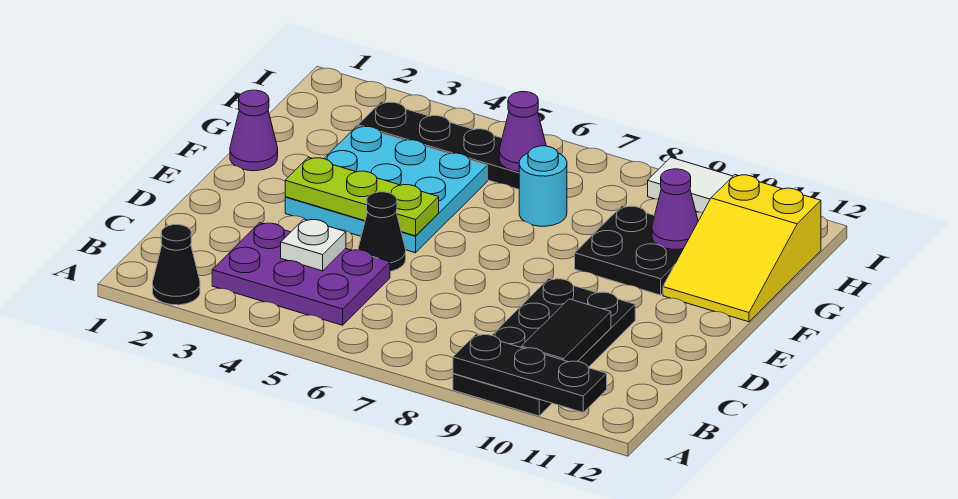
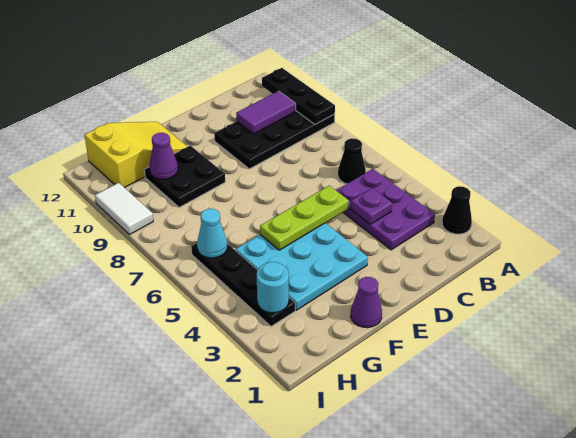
black 1x2 tile [521,299,611,362] -> purple 1x2 tile [236,91,296,134]
white 1x1 plate [281,219,346,271] -> purple 1x1 plate [350,188,392,224]
black 1x1 cone [358,192,406,271] -> black 1x1 cone moved to [338,138,366,184]
lime 1x3 plate [285,157,439,236] -> lime 1x3 plate turned to [260,186,349,250]
cyan 1x1 round brick [519,146,567,226] -> cyan 1x1 round brick moved to [257,262,289,313]
purple 1x1 cone [499,92,546,172] -> cyan 1x1 cone [197,209,227,258]

